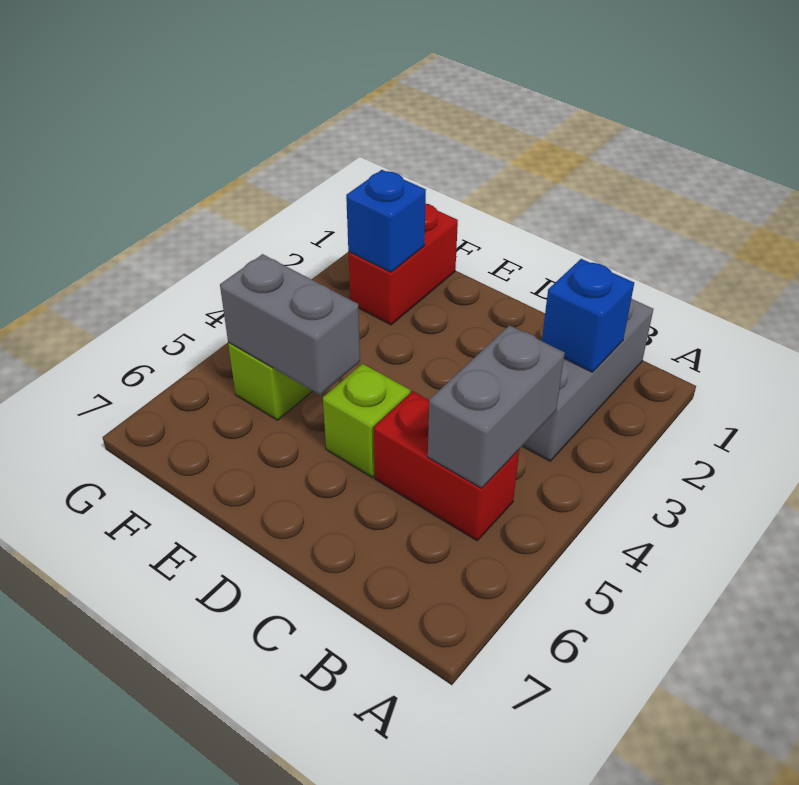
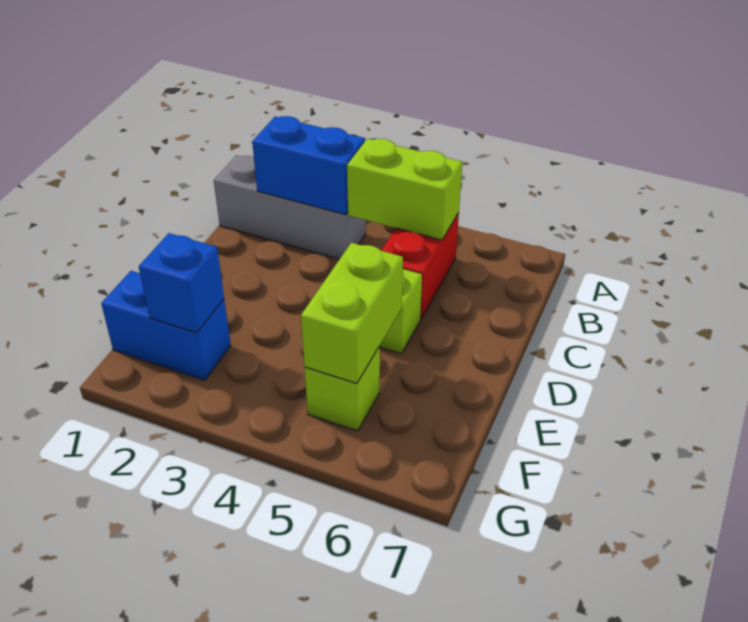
blue 1x1 brick [542,259,634,372] -> blue 1x2 brick [252,116,365,215]
grey 1x2 brick [428,325,565,488] -> lime 1x2 brick [347,139,463,240]
grey 1x2 brick [220,254,360,395] -> lime 1x2 brick [301,243,403,383]
red 1x2 brick [348,204,458,325] -> blue 1x2 brick [101,271,231,380]

